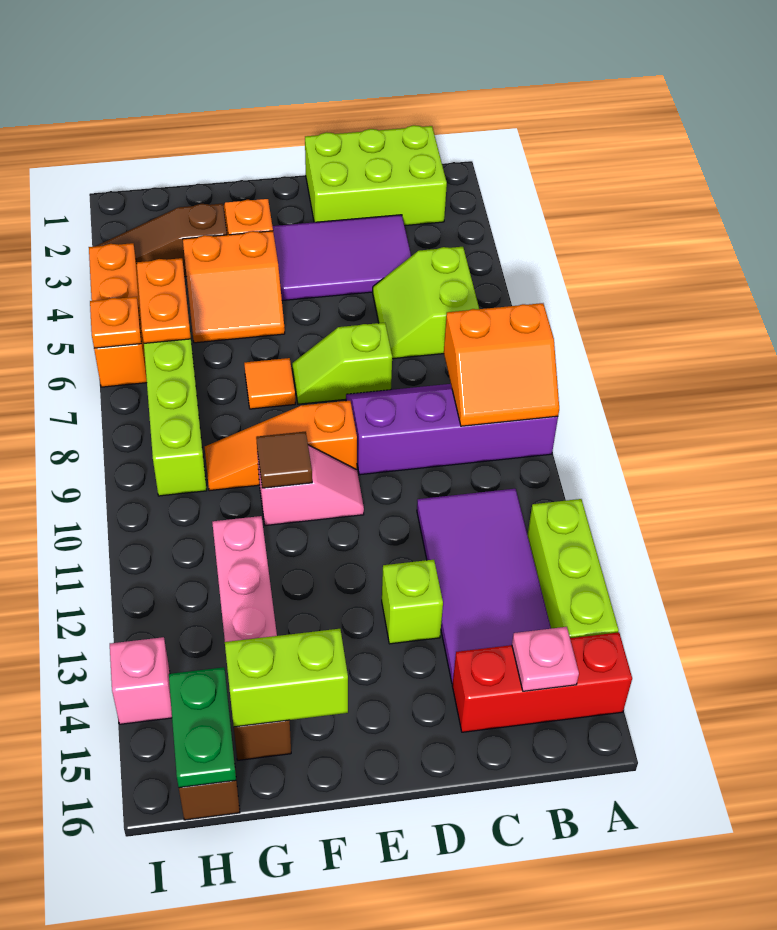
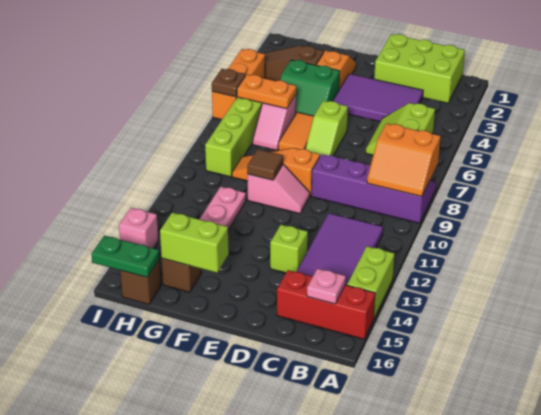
lime 1x3 brick [527,499,619,638] -> lime 1x2 brick [347,246,394,318]
lime 1x2 slope [292,323,392,404] -> lime 1x2 slope turned to [305,101,348,156]
orange 2x2 slope [183,231,285,343] -> green 2x2 slope [280,60,340,116]
orange 1x1 tile [244,358,295,409] -> orange 1x2 tile [278,112,314,150]
none -> pink 1x2 slope [253,95,296,150]
orange 1x2 plate [137,258,191,343] -> orange 1x2 plate turned to [237,75,296,109]
green 1x2 plate [169,667,236,788] -> green 1x2 plate turned to [91,235,160,277]
orange 1x1 plate [90,297,141,348] -> brown 1x1 plate [212,69,245,97]

